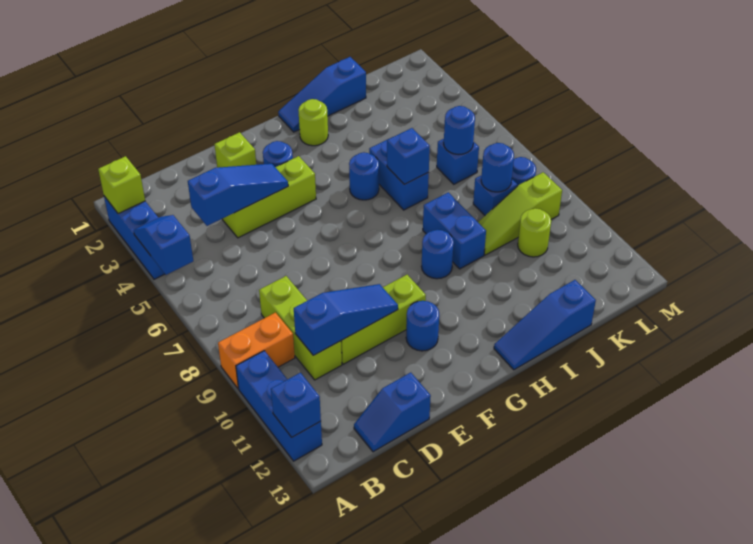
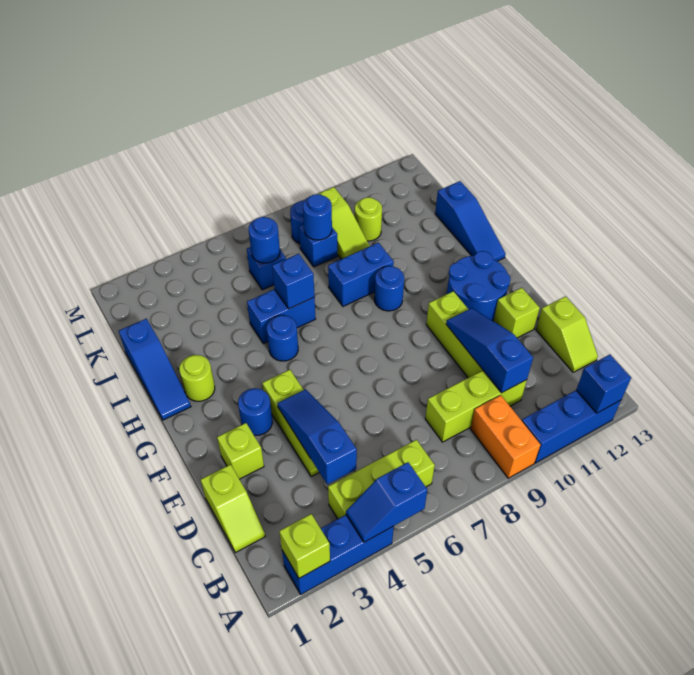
none -> lime 1x3 brick [328,440,435,519]
none -> lime 1x2 slope [201,464,265,553]
blue 1x2 slope [354,373,431,452] -> lime 1x2 slope [536,296,598,372]
none -> lime 1x1 brick [494,288,540,338]
blue 1x1 round brick [406,301,439,351] -> blue 2x2 round brick [447,251,511,320]

